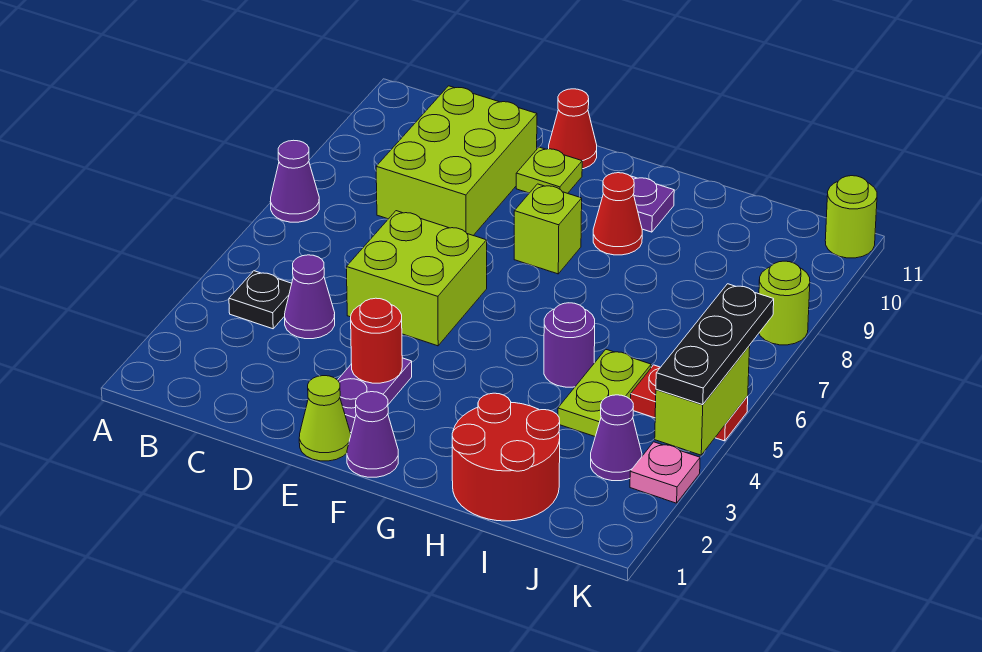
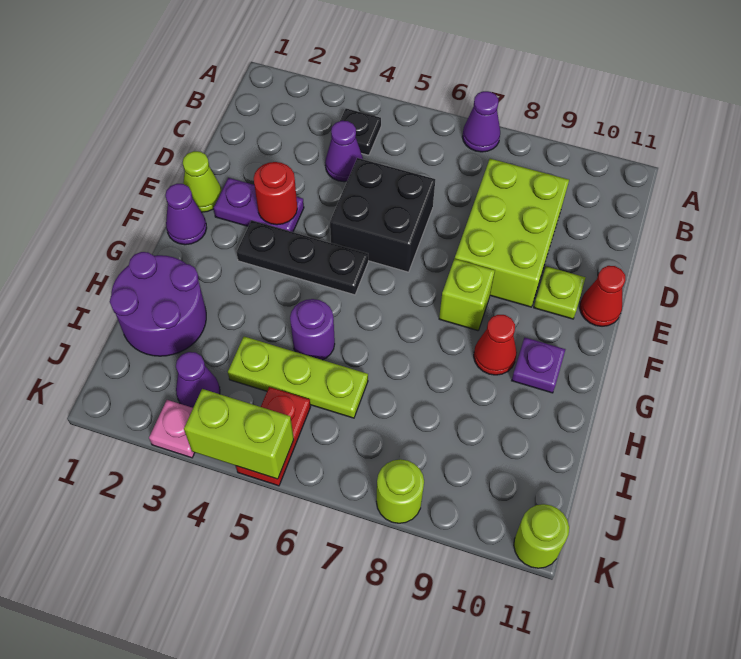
lime 2x3 brick [376,86,537,235] -> lime 2x3 brick turned to [455,159,569,307]
lime 2x2 brick [346,211,487,346] -> black 2x2 brick [330,158,435,272]
red 2x2 round brick [452,393,560,521] -> purple 2x2 round brick [110,252,206,356]
lime 1x2 plate [558,350,651,436] -> lime 1x3 plate [228,337,368,418]
black 1x3 plate [656,284,774,405] -> black 1x3 plate moved to [237,221,368,295]

